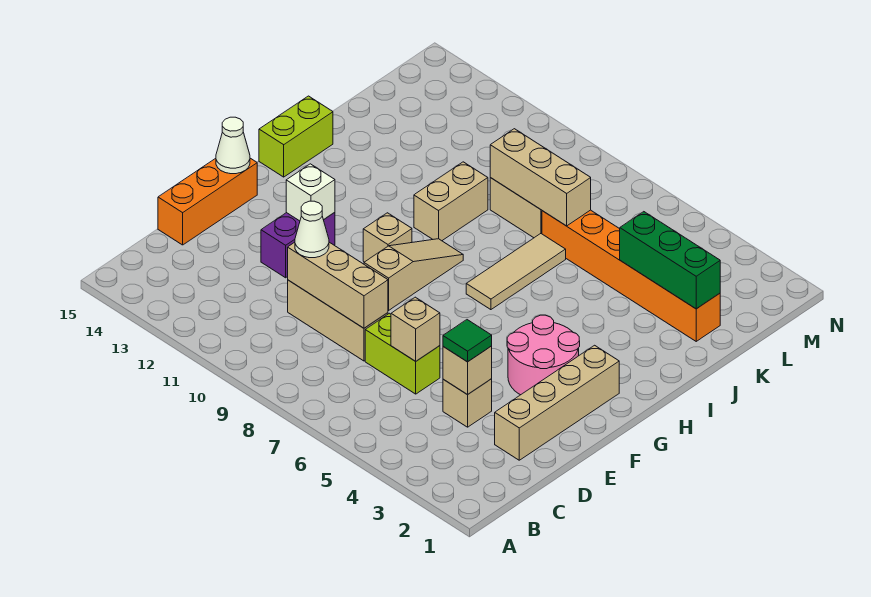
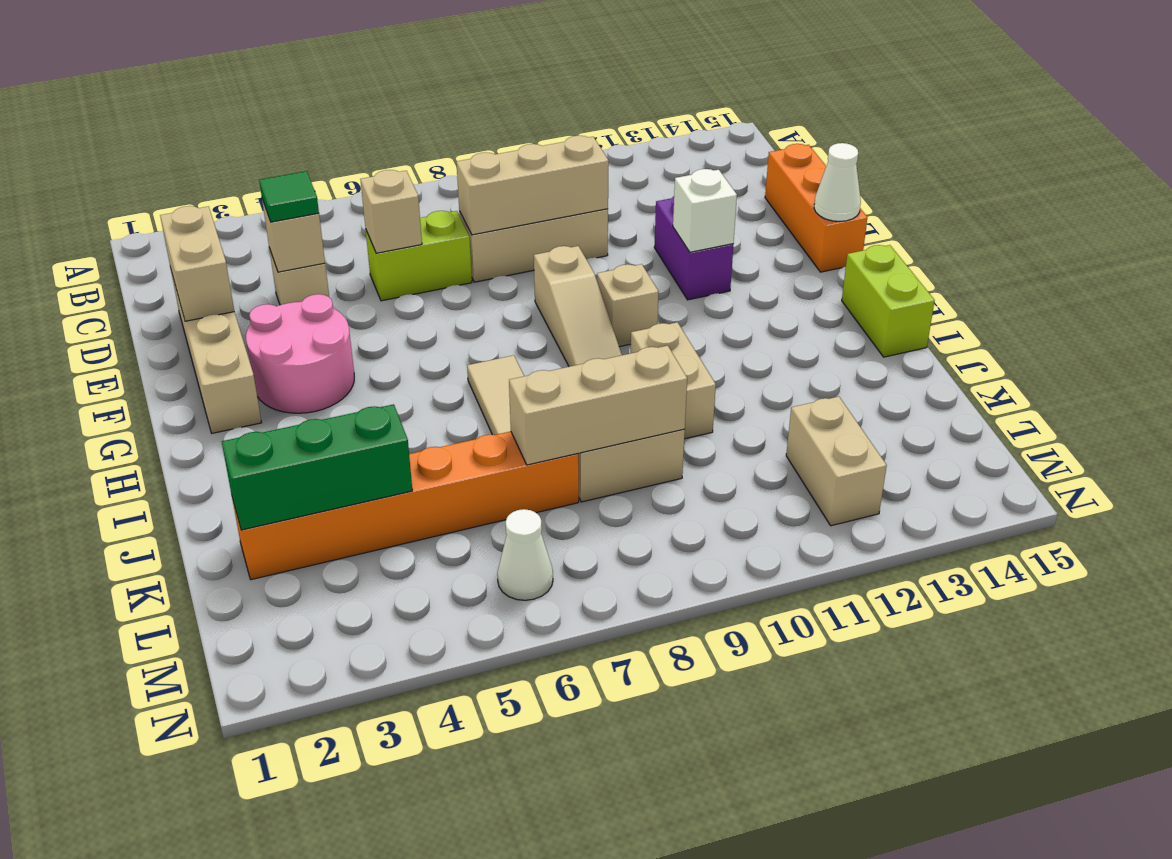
none -> tan 1x2 brick [160,206,234,321]
white 1x1 cone [295,201,329,258] -> white 1x1 cone moved to [497,509,553,600]
none -> tan 1x2 brick [786,397,887,526]

